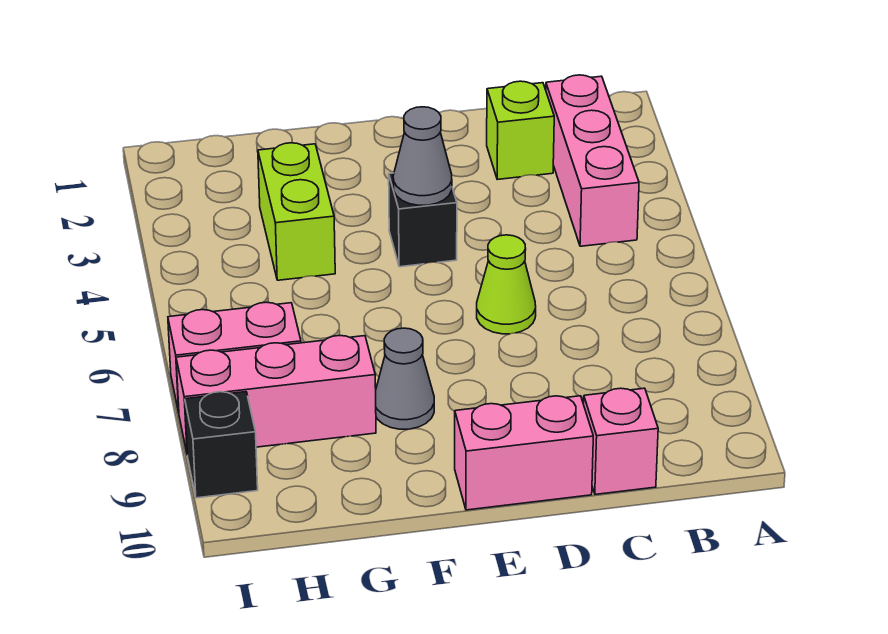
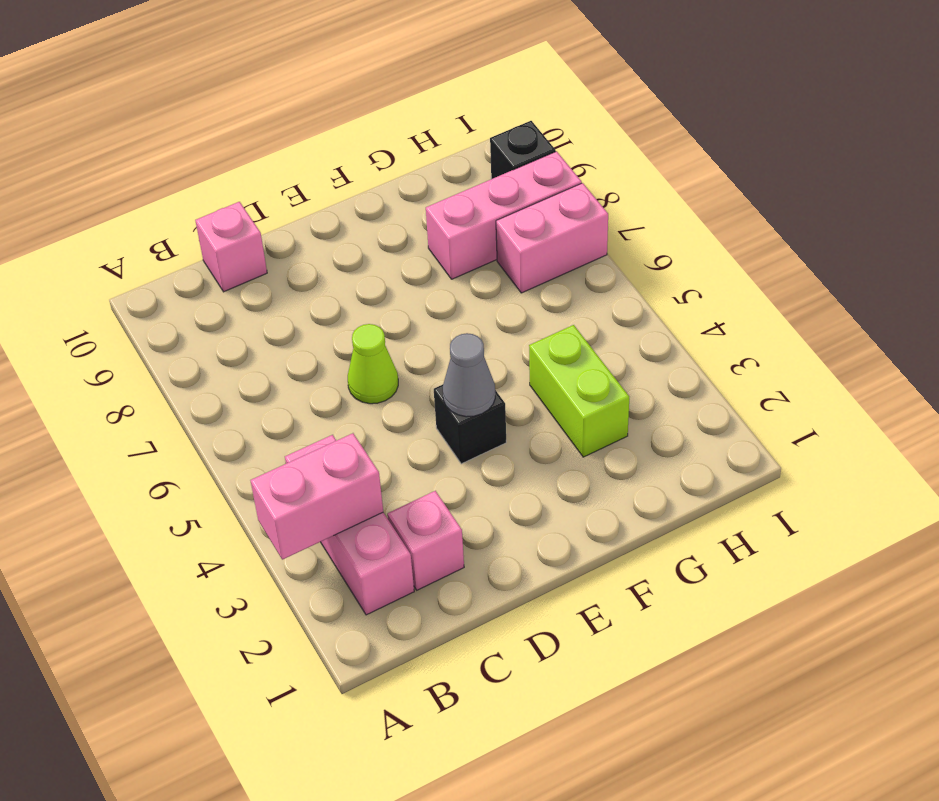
lime 1x1 brick [487,81,554,180] -> pink 1x1 brick [387,491,464,590]
pink 1x2 brick [455,396,593,510] -> pink 1x2 brick moved to [250,433,383,560]
grey 1x1 cone [376,328,434,429] -> none

